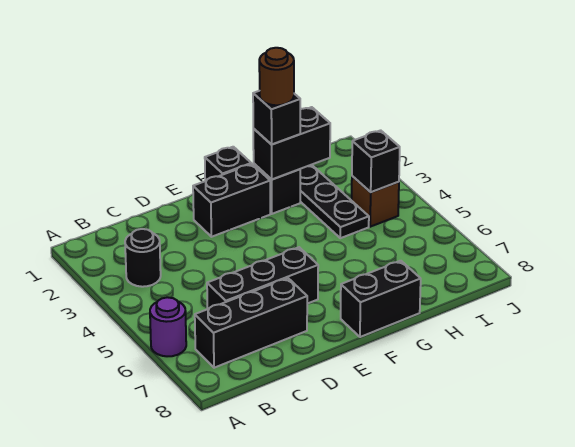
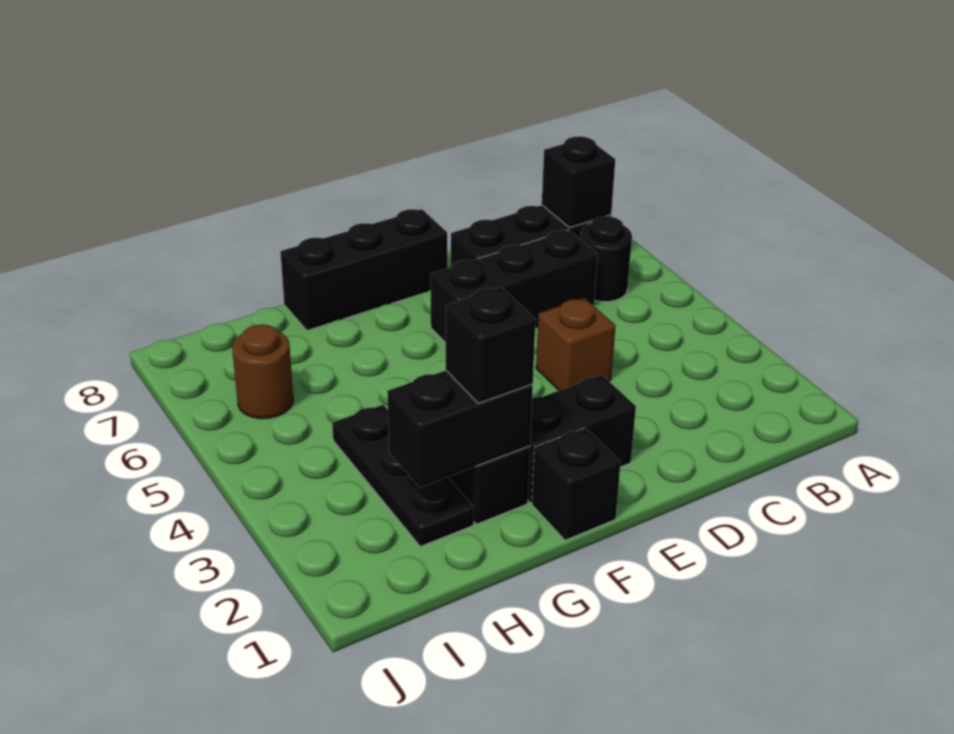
purple 1x1 round brick [150,297,186,356] -> none
black 1x1 round brick [125,229,161,287] -> black 1x1 round brick moved to [580,216,632,302]
black 1x2 brick [341,261,421,337] -> black 1x3 brick [280,209,447,331]
brown 1x1 round brick [259,48,294,105] -> brown 1x1 round brick moved to [232,325,293,419]
brown 1x1 brick [352,176,399,227] -> brown 1x1 brick moved to [536,298,615,390]
black 1x1 brick [352,130,400,192] -> black 1x1 brick moved to [542,136,615,228]

